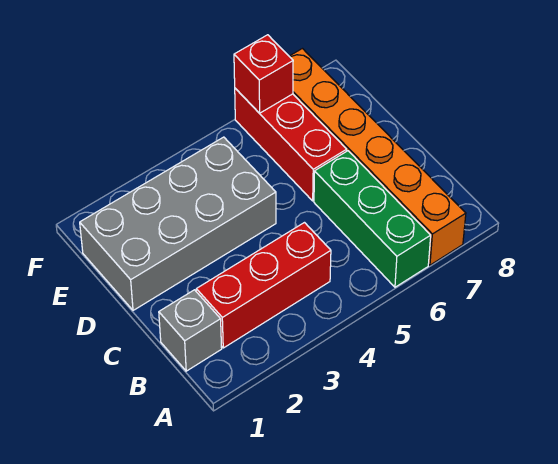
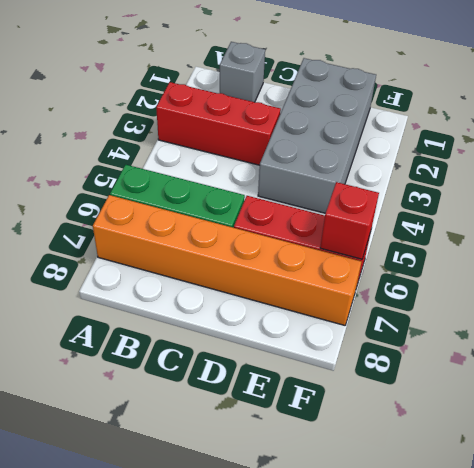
red 1x3 brick [196,223,331,348] -> red 1x3 brick turned to [156,82,281,165]

